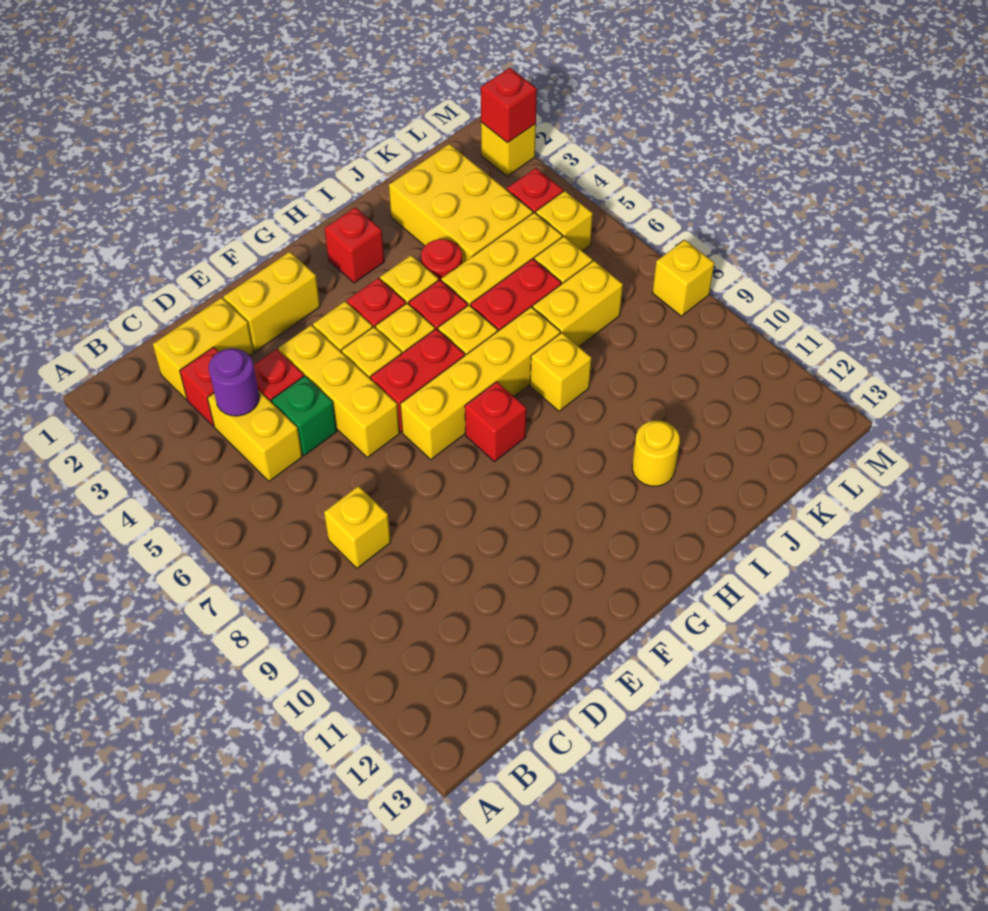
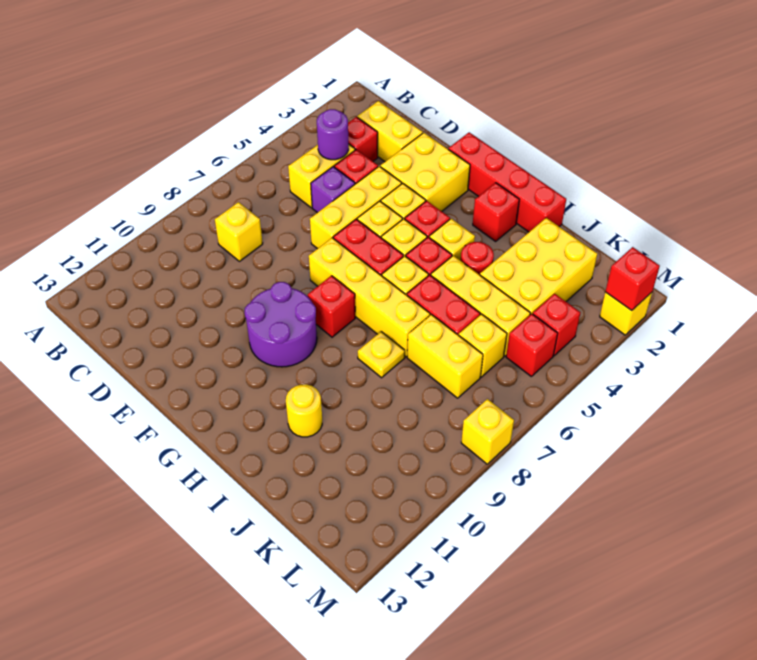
green 1x1 brick [272,376,337,456] -> purple 1x1 brick [311,167,355,213]
yellow 1x2 brick [223,252,320,352] -> yellow 2x2 brick [380,133,470,211]
none -> red 1x4 brick [448,132,566,232]
none -> purple 2x2 round brick [244,282,317,367]
yellow 1x1 brick [530,333,591,411] -> yellow 1x1 plate [358,332,405,378]
yellow 1x1 brick [536,191,593,251] -> red 1x1 brick [506,314,558,376]

